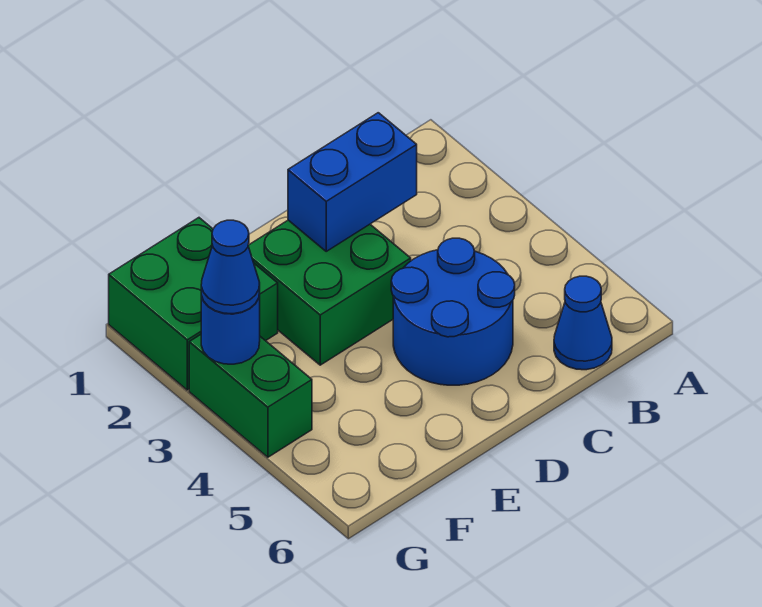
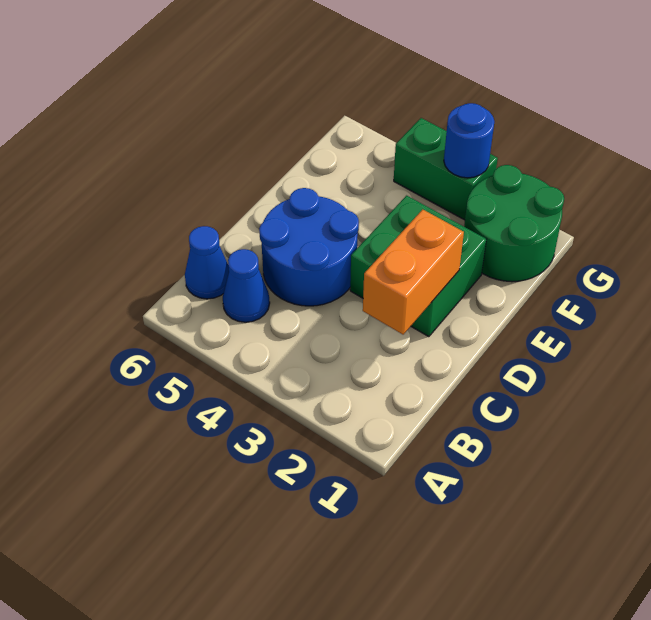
blue 1x2 brick [288,113,417,251] -> orange 1x2 brick [363,210,464,334]
green 2x2 brick [109,218,278,390] -> green 2x2 round brick [464,165,564,282]
blue 1x1 cone [201,220,260,314] -> blue 1x1 cone moved to [223,249,270,322]

